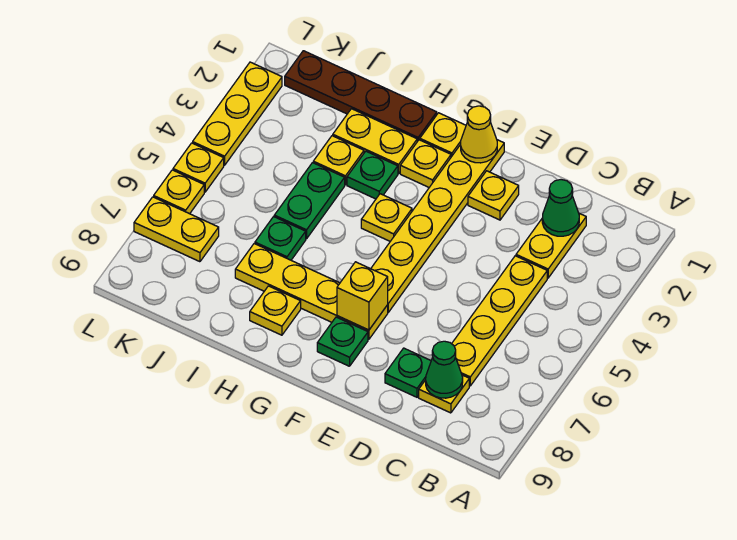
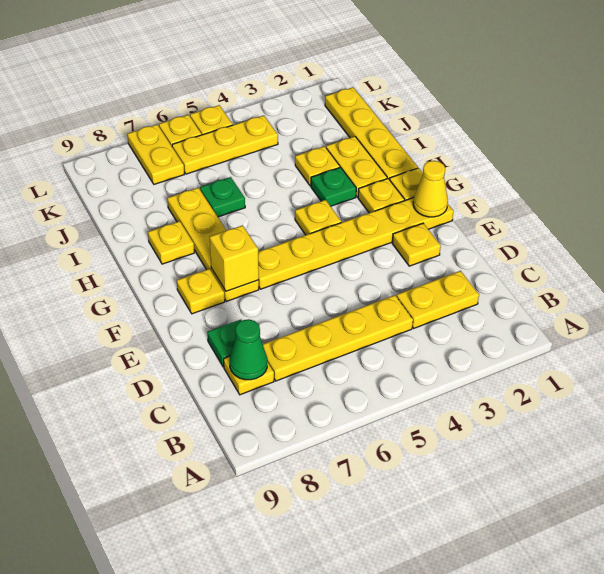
green 1x1 cone [542,180,579,236] -> none
green 1x1 plate [317,317,368,366] -> yellow 1x1 plate [177,269,225,314]
brown 1x4 plate [285,51,437,141] -> yellow 1x4 plate [325,87,418,180]
green 1x2 plate [274,163,345,239] -> none
yellow 1x3 plate [193,62,282,165] -> yellow 1x3 plate moved to [172,115,278,174]

